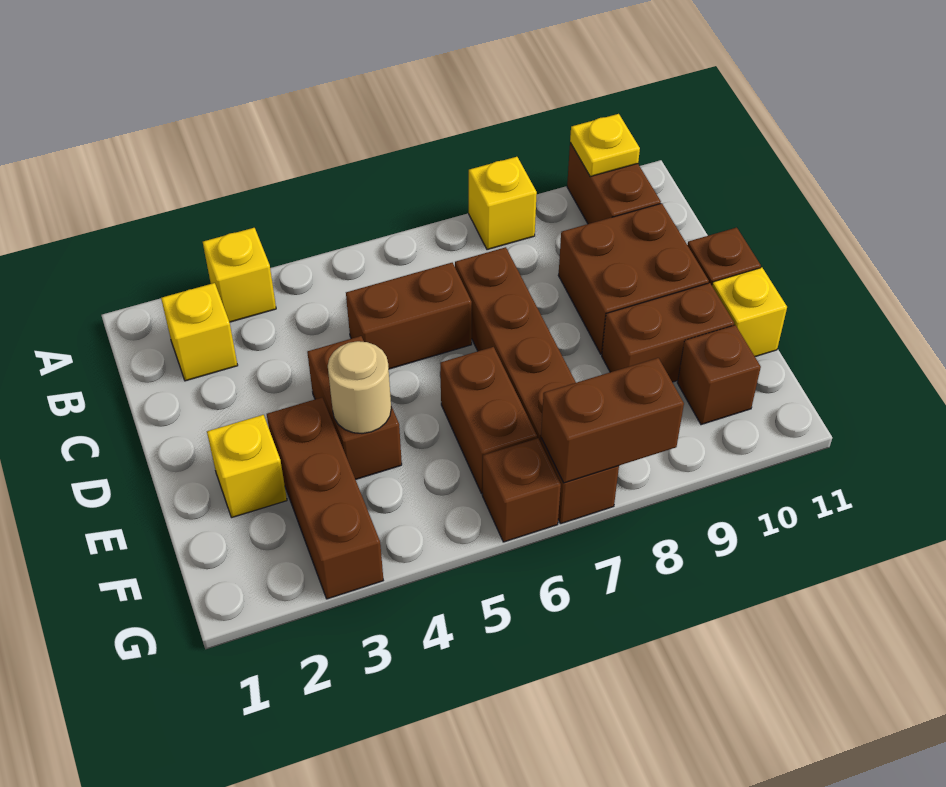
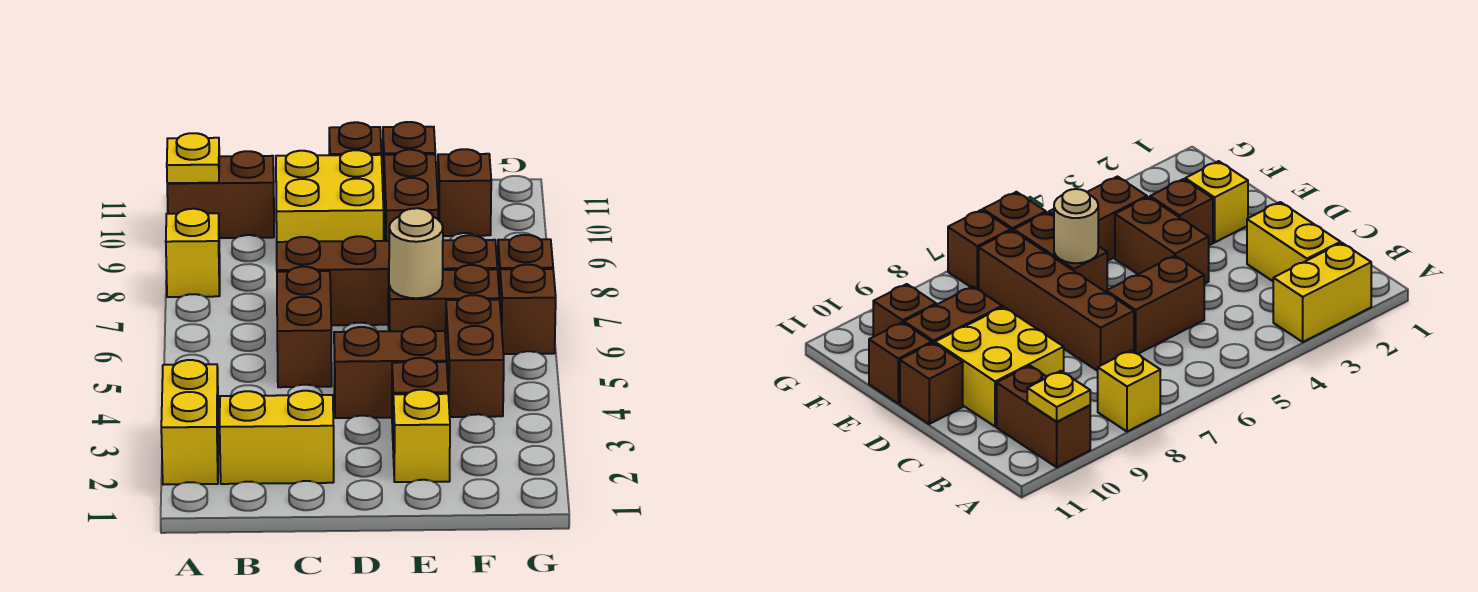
yellow 1x1 brick [203,228,276,322] -> yellow 1x2 brick [161,360,218,485]
yellow 1x1 brick [161,283,238,381] -> yellow 1x2 brick [220,391,334,484]
brown 2x2 brick [558,203,709,354] -> yellow 2x2 brick [276,150,384,242]
brown 1x3 brick [267,398,383,599] -> brown 1x1 brick [392,358,448,432]
tan 1x1 round brick [328,341,391,433] -> tan 1x1 round brick moved to [389,208,443,298]
yellow 1x1 brick [712,268,787,357] -> brown 1x1 brick [383,122,435,198]
brown 1x2 brick [541,358,684,483] -> brown 1x2 brick moved to [446,295,504,417]

